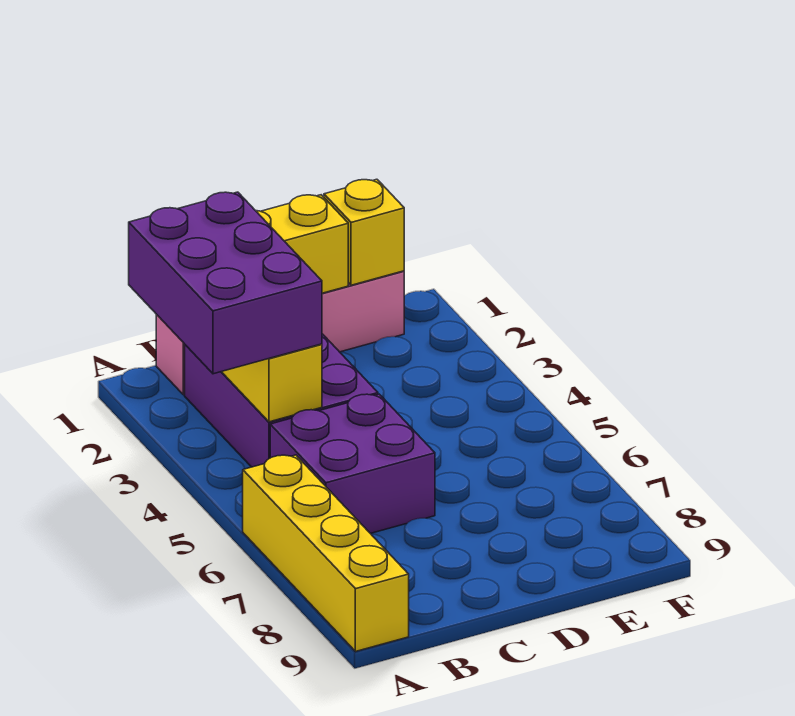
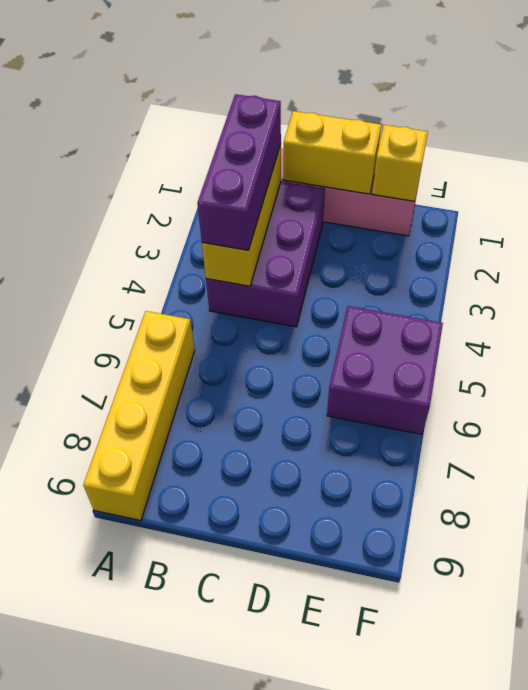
purple 2x3 brick [129,192,322,374] -> purple 1x3 brick [197,94,281,250]
purple 2x2 brick [270,394,435,533] -> purple 2x2 brick moved to [327,306,443,434]

